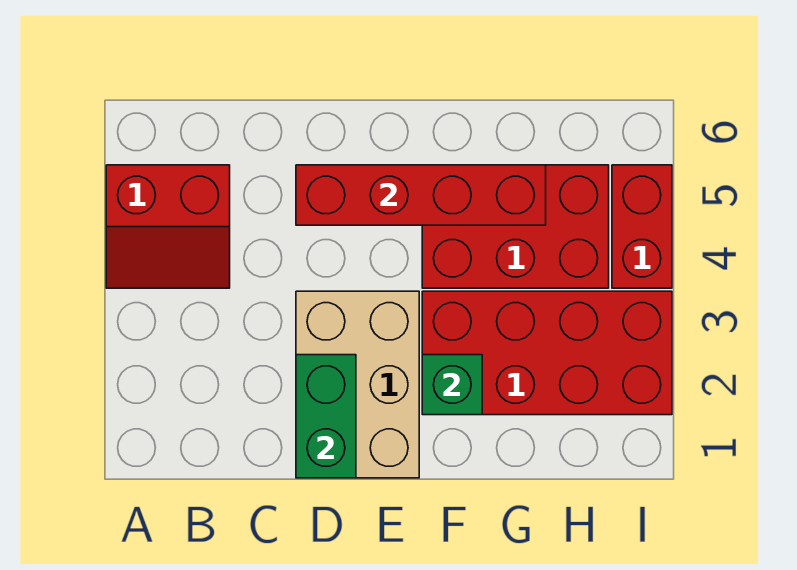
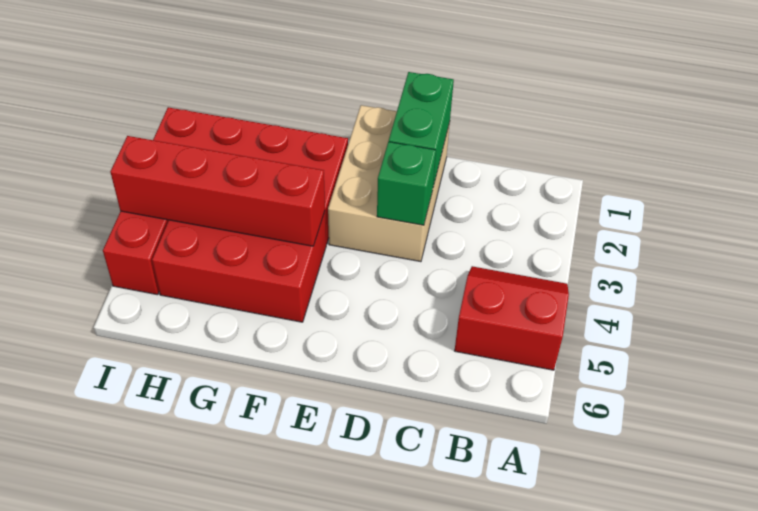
red 1x4 brick [296,165,546,225] -> red 1x4 brick moved to [110,136,325,246]
green 1x1 brick [422,355,482,415] -> green 1x1 brick moved to [377,142,436,225]

